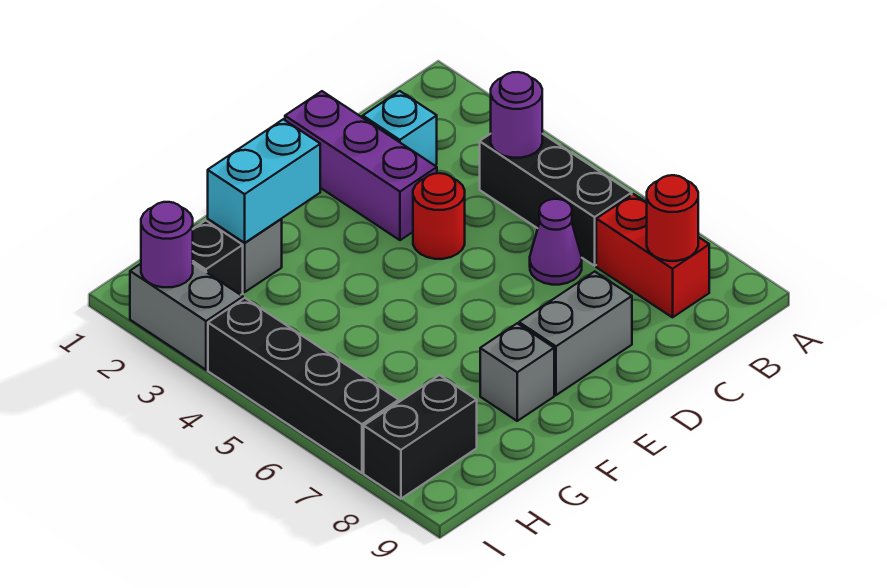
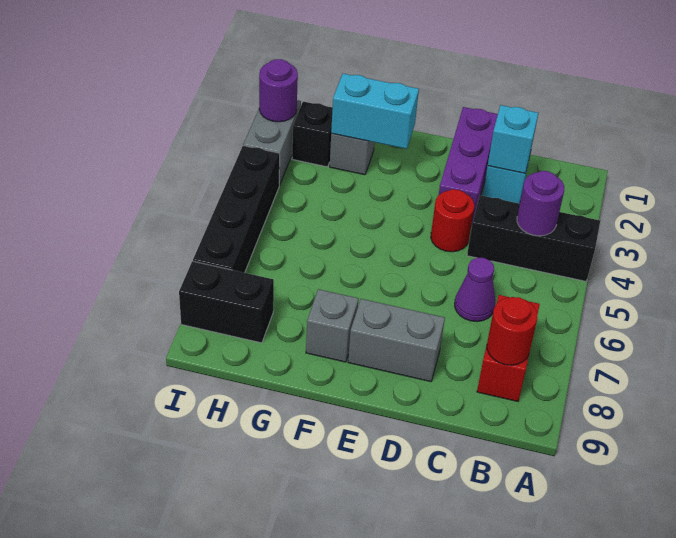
black 1x3 brick [480,134,632,266] -> black 1x3 brick turned to [467,195,600,281]
none -> cyan 1x1 brick [488,105,538,173]

